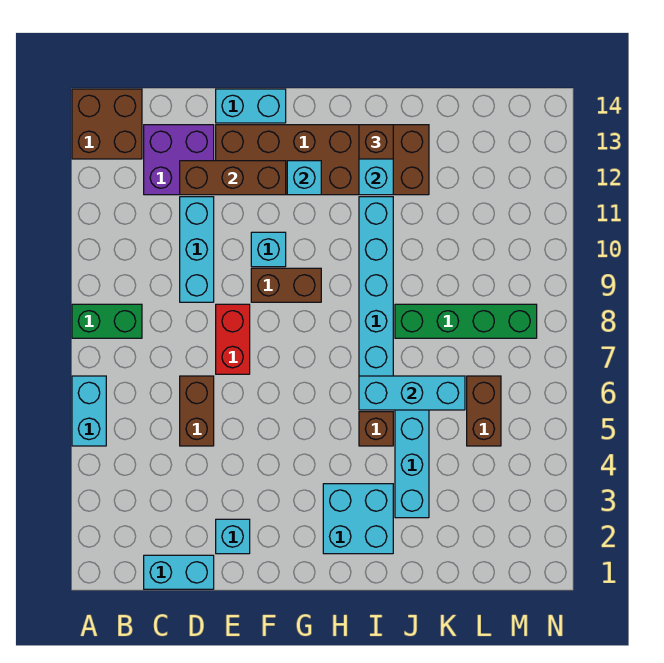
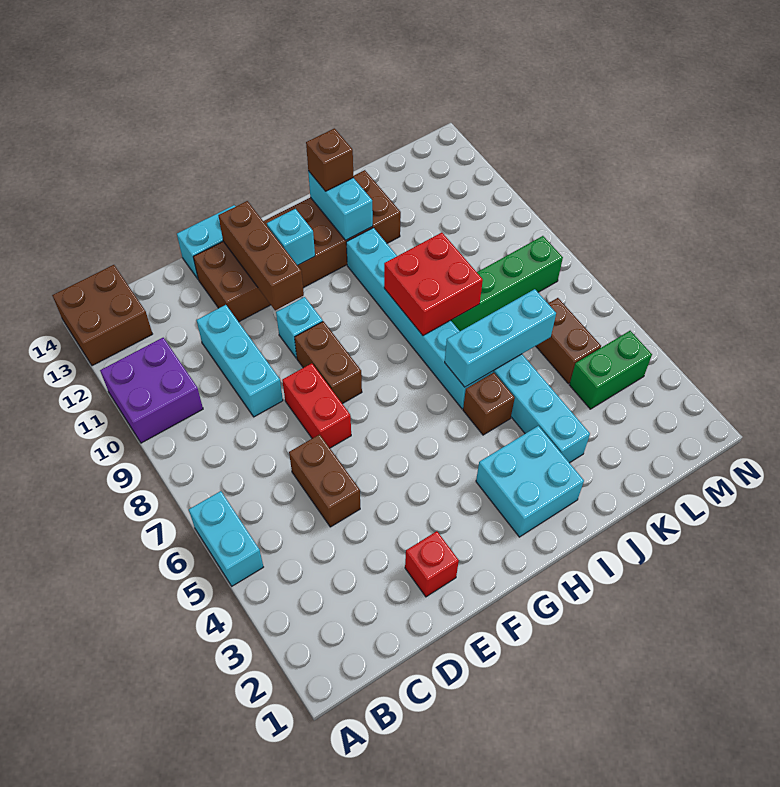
green 1x2 brick [72,304,142,338] -> green 1x2 brick moved to [570,331,652,409]
cyan 1x2 brick [144,555,214,589] -> none
purple 2x2 brick [144,125,214,195] -> purple 2x2 brick moved to [100,338,203,443]
brown 1x3 brick [180,161,286,195] -> brown 1x3 brick turned to [218,201,304,310]
cyan 1x1 brick [216,519,250,554] -> red 1x1 brick [405,531,459,597]
brown 1x2 brick [251,268,321,302] -> brown 1x2 brick turned to [295,321,362,404]
none -> red 2x2 brick [384,233,483,336]

